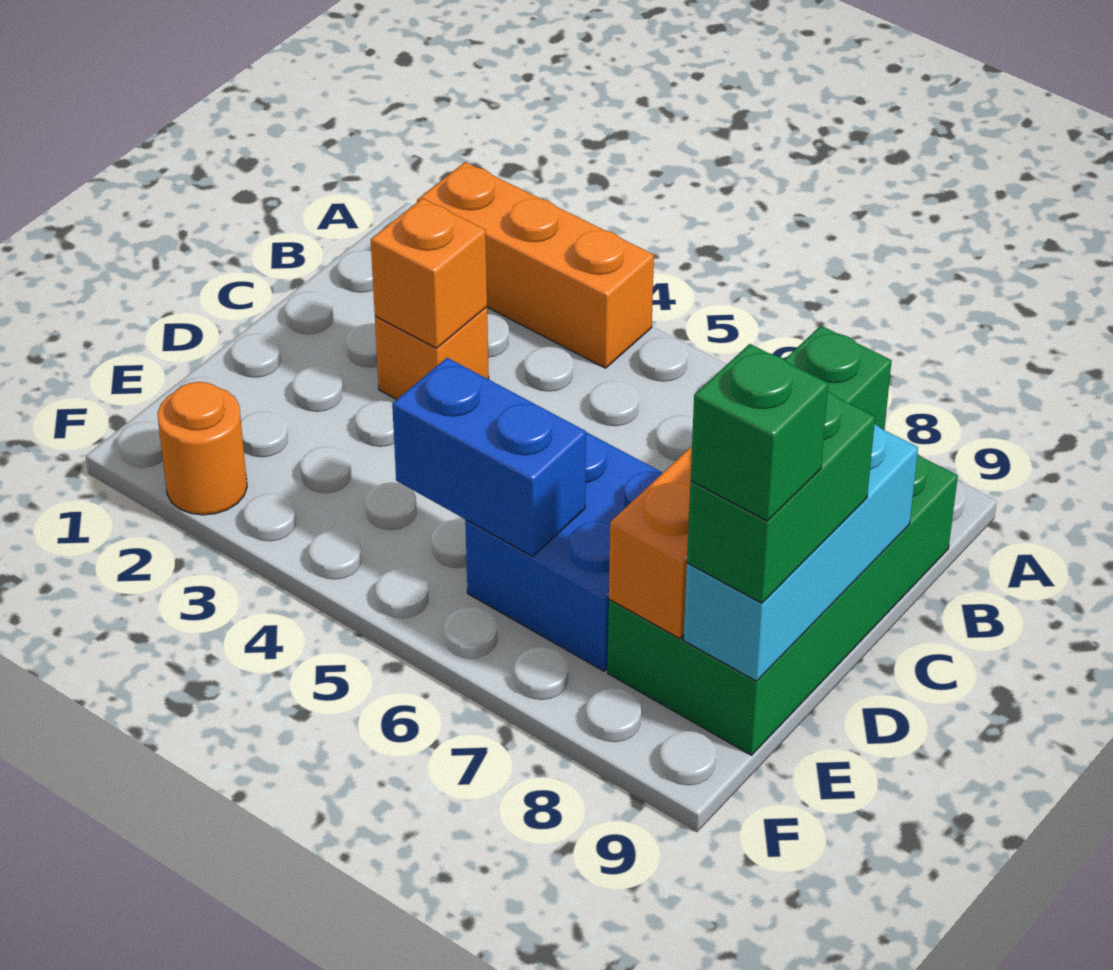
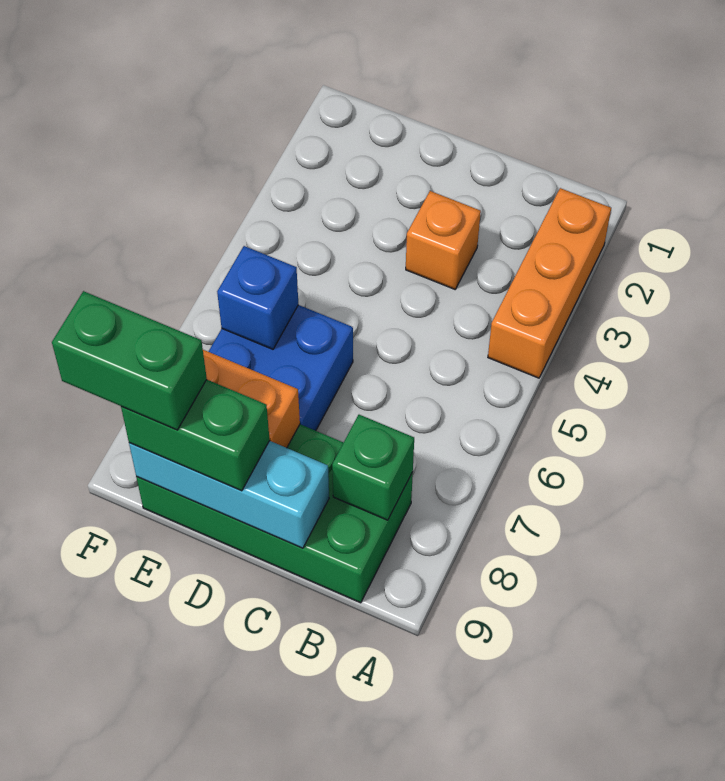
orange 1x1 brick [371,198,487,348] -> none
blue 1x2 brick [392,358,586,556] -> blue 1x1 brick [217,246,298,349]
green 1x1 brick [691,344,828,521] -> green 1x2 brick [52,291,207,430]
orange 1x1 round brick [158,382,247,515] -> none

